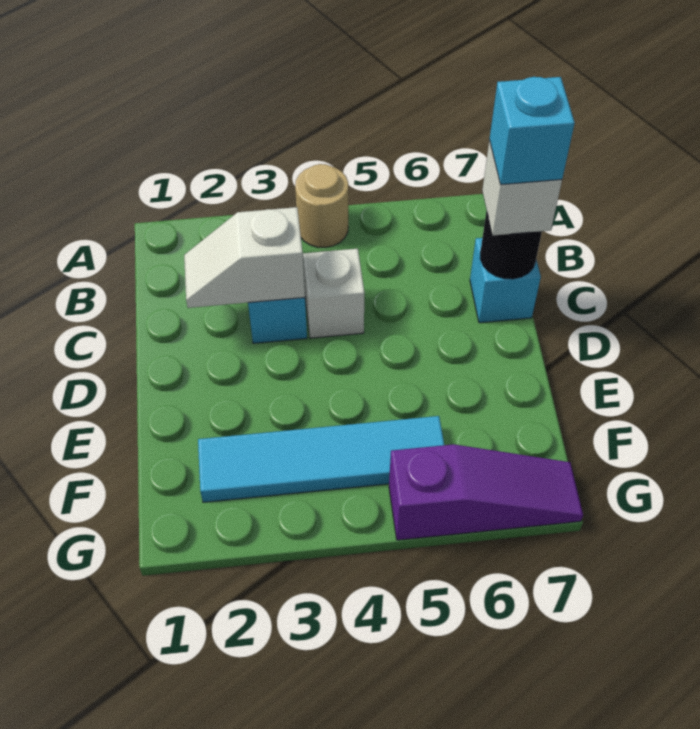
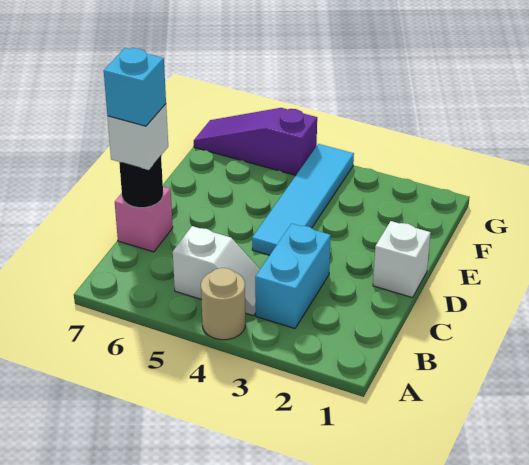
white 1x2 slope [184,207,305,308] -> white 1x2 slope moved to [173,226,260,316]
white 1x1 brick [303,249,364,338] -> white 1x1 brick moved to [373,221,431,298]
cyan 1x1 brick [470,238,541,323] -> pink 1x1 brick [115,187,173,252]
cyan 1x4 tile [198,416,444,502] -> cyan 1x4 tile turned to [252,144,354,255]

